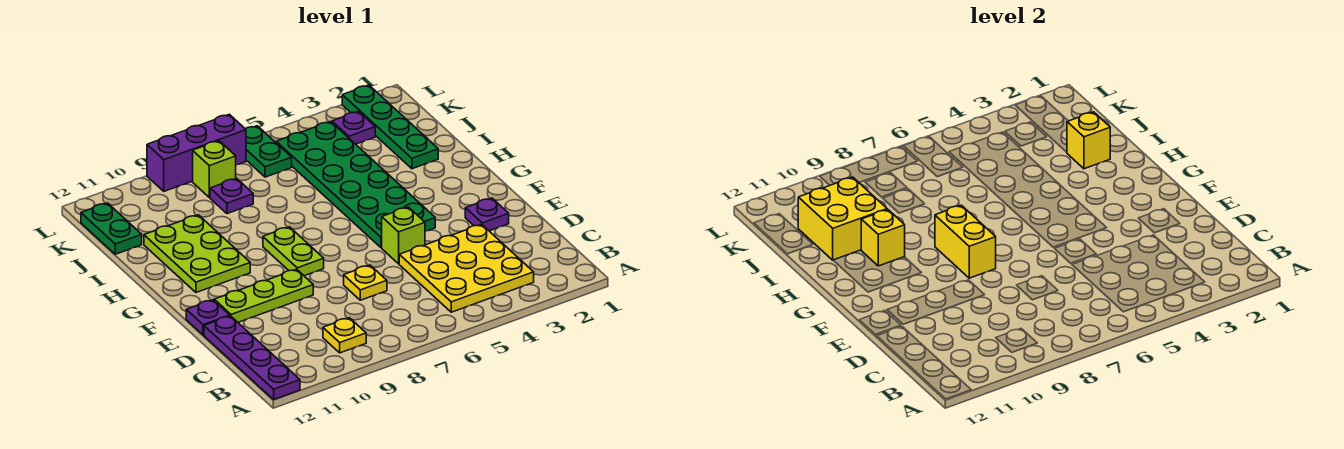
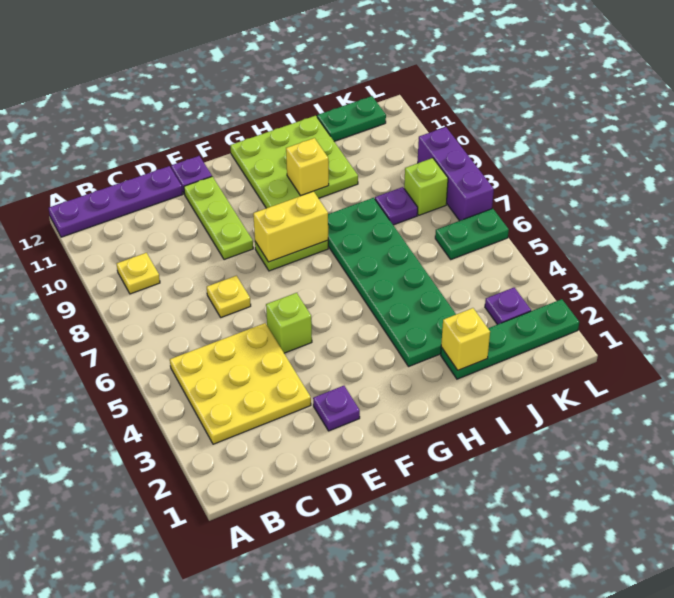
green 2x6 plate [276,122,435,248] -> green 2x6 plate turned to [328,198,456,366]
lime 2x3 plate [144,215,250,293] -> lime 3x3 plate [230,116,358,208]
yellow 2x2 brick [798,177,887,260] -> none

